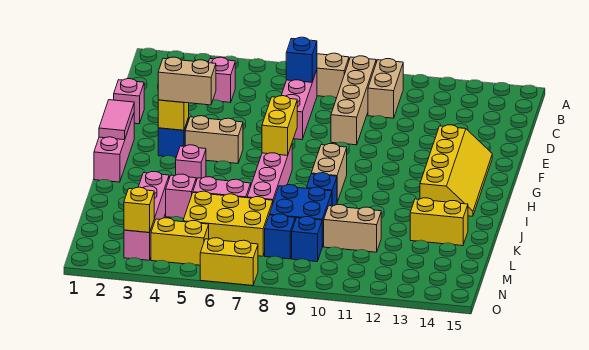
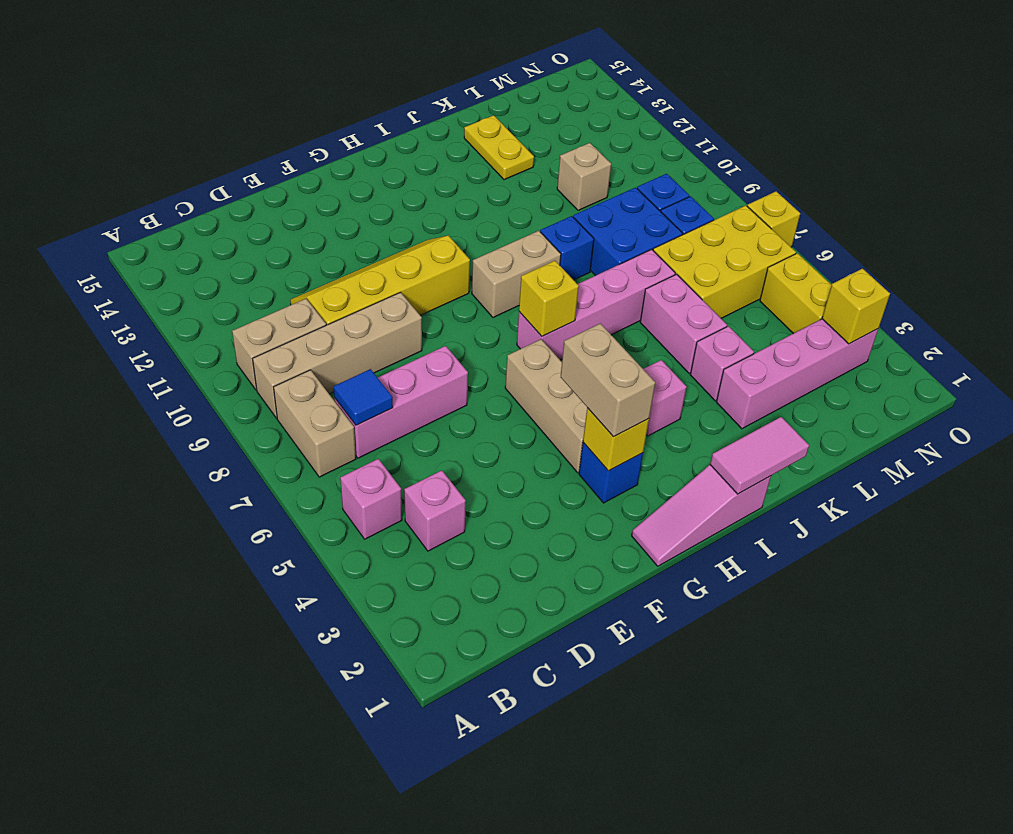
blue 1x1 brick [286,37,317,82] -> blue 1x1 tile [334,369,393,425]
pink 1x1 brick [114,79,144,124] -> pink 1x1 brick moved to [340,459,402,539]
yellow 2x4 slope [420,125,492,216] -> yellow 2x4 slope moved to [290,236,470,325]
pink 1x3 brick [94,114,134,182] -> pink 1x3 slope [632,465,771,566]
pink 1x2 tile [99,100,134,140] -> pink 1x2 tile moved to [710,417,809,494]
tan 1x2 brick [185,116,243,163] -> tan 1x3 brick [505,339,587,473]
yellow 1x2 brick [262,96,297,155] -> yellow 1x1 brick [519,261,579,336]
yellow 1x2 brick [410,198,468,246] -> yellow 1x2 plate [464,115,534,180]
yellow 2x3 brick [183,191,273,256] -> yellow 2x3 brick turned to [653,206,796,318]
tan 1x2 brick [324,205,381,252] -> tan 1x1 brick [557,143,611,210]
yellow 1x2 brick [200,238,258,286] -> yellow 1x1 brick [747,191,800,247]

